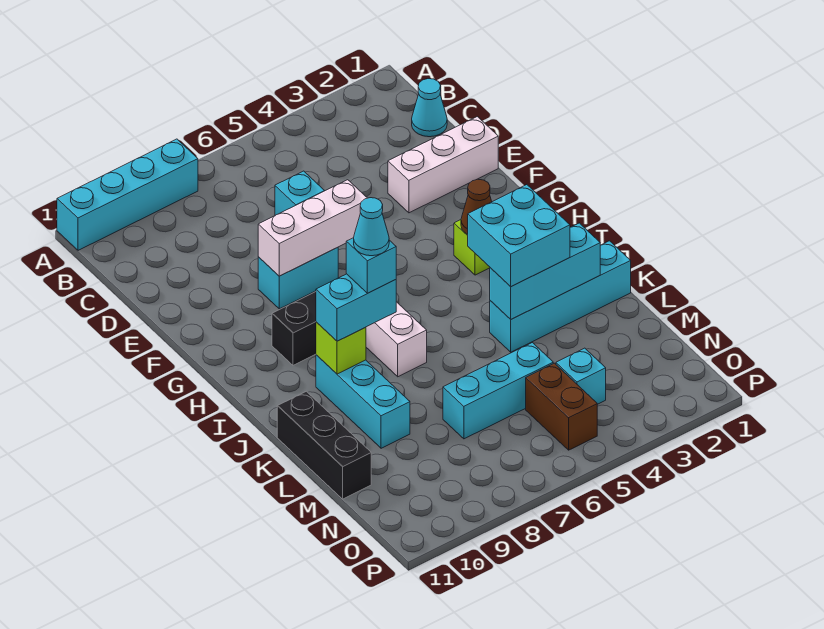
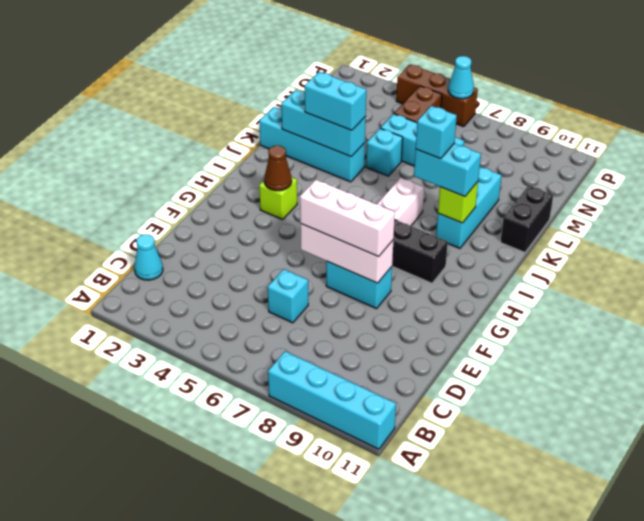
white 1x3 brick [388,117,498,213] -> white 1x3 brick moved to [300,180,395,257]
cyan 2x2 brick [468,185,570,287] -> cyan 1x2 brick [305,72,366,130]
cyan 1x1 cone [354,198,389,256] -> cyan 1x1 cone moved to [448,56,474,99]
black 1x3 brick [277,391,371,499] -> black 1x2 brick [500,186,553,253]
cyan 1x1 brick [556,348,606,404] -> cyan 1x1 brick moved to [366,128,403,176]
none -> brown 1x3 brick [396,64,478,127]

